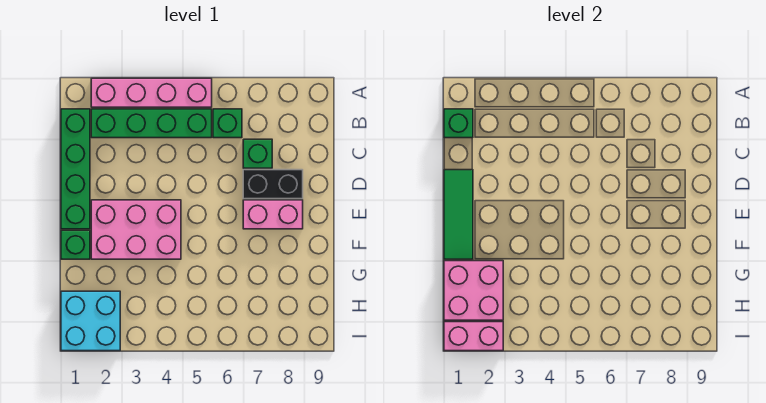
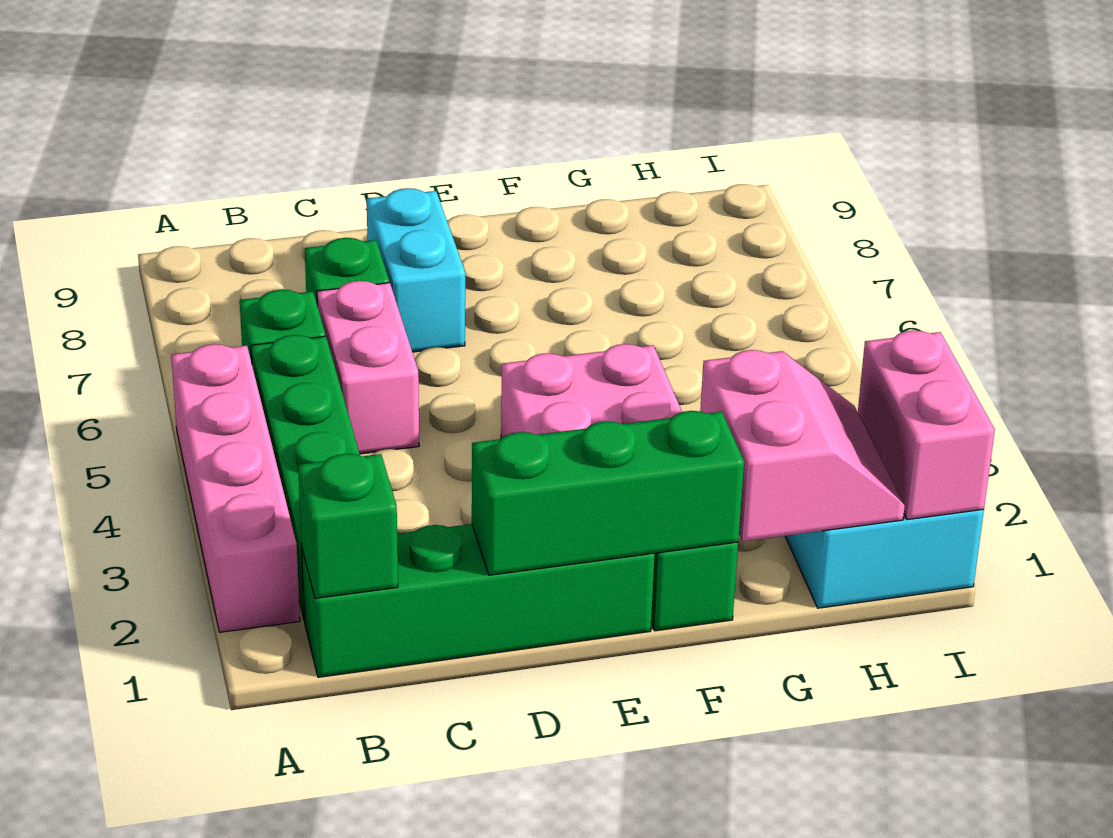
green 1x3 tile [444,170,473,259] -> green 1x3 brick [472,411,744,575]
black 1x2 brick [243,170,303,199] -> cyan 1x2 brick [367,188,465,352]
pink 1x2 brick [243,200,303,229] -> pink 1x2 brick moved to [317,281,419,454]
pink 2x2 brick [444,261,503,320] -> pink 2x2 slope [700,350,905,541]

